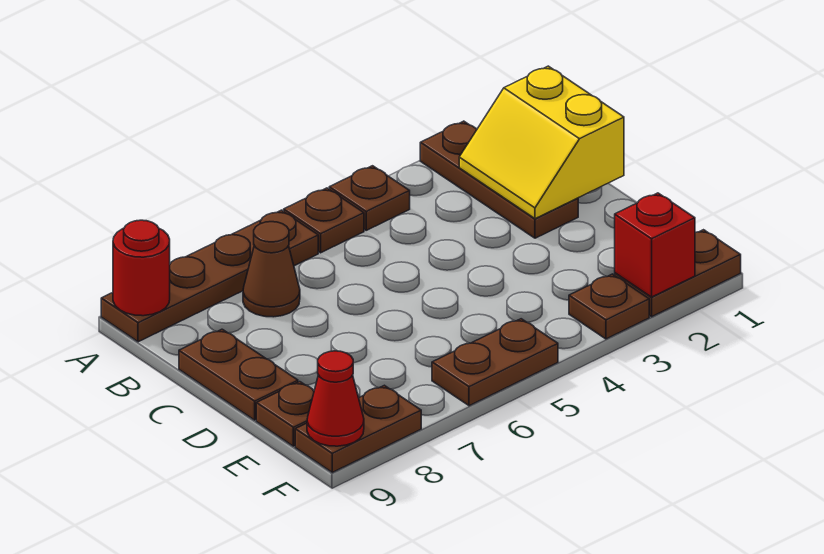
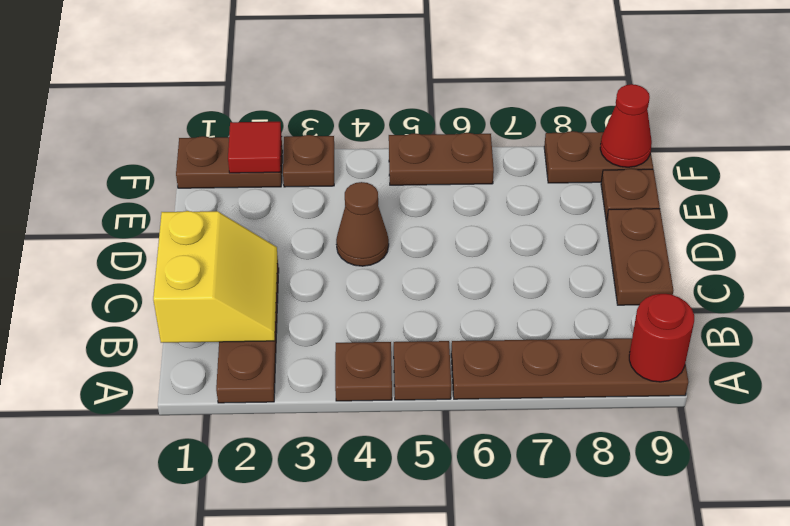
brown 1x1 cone [243,222,300,317] -> brown 1x1 cone moved to [336,182,389,266]
red 1x1 brick [615,193,695,297] -> red 1x1 tile [228,122,282,173]

